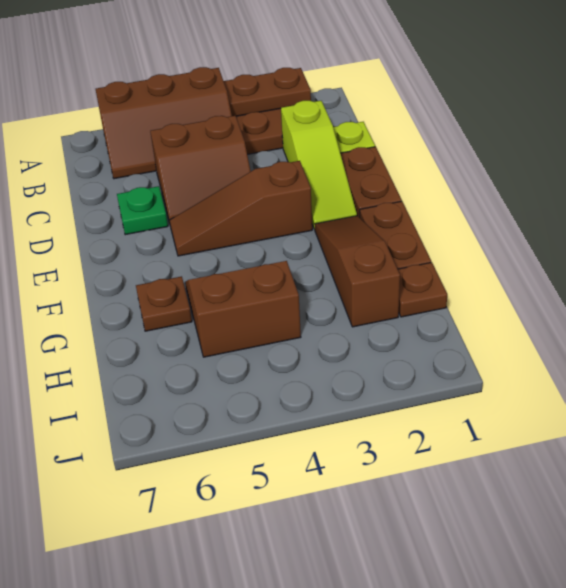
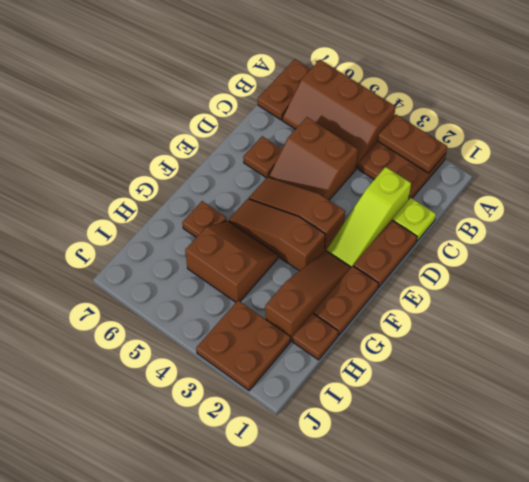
none -> brown 1x2 plate [258,59,311,120]
green 1x1 plate [117,186,168,235] -> brown 1x1 plate [243,136,282,178]
none -> brown 1x3 slope [229,199,325,271]
none -> brown 2x2 plate [196,300,290,390]

